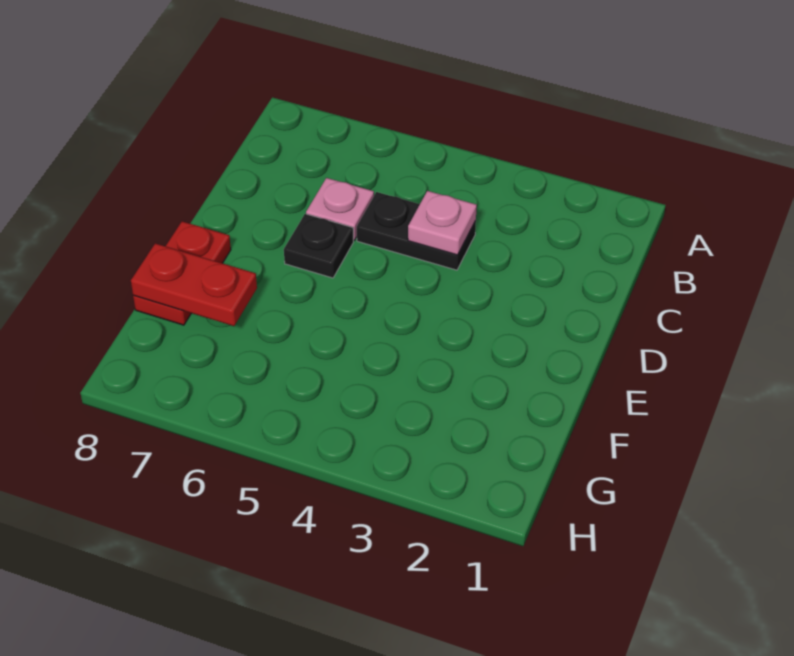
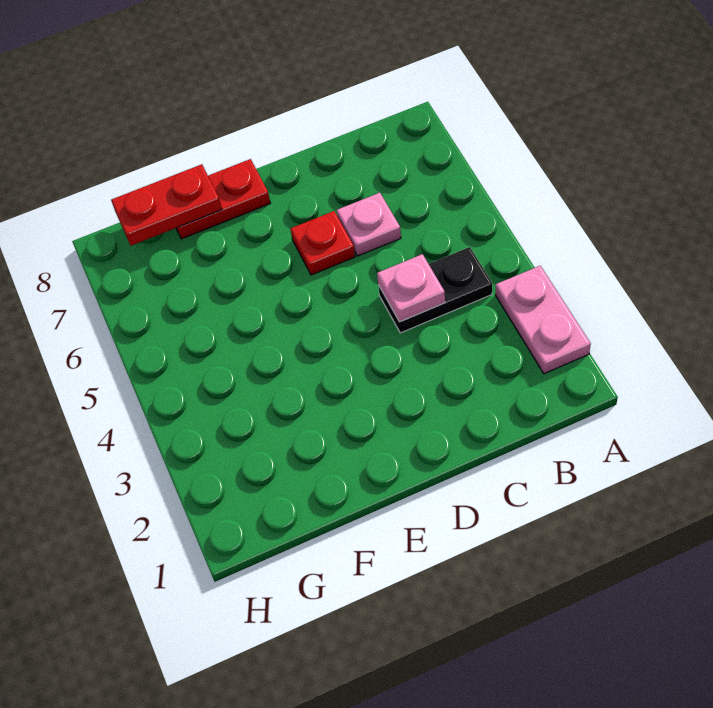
none -> pink 1x2 plate [496,266,591,374]
black 1x2 plate [357,192,476,270] -> black 1x2 plate turned to [378,247,492,333]
black 1x1 plate [284,214,353,278] -> red 1x1 plate [291,211,355,275]
red 1x2 plate [131,243,257,326] -> red 1x2 plate turned to [111,164,222,246]

